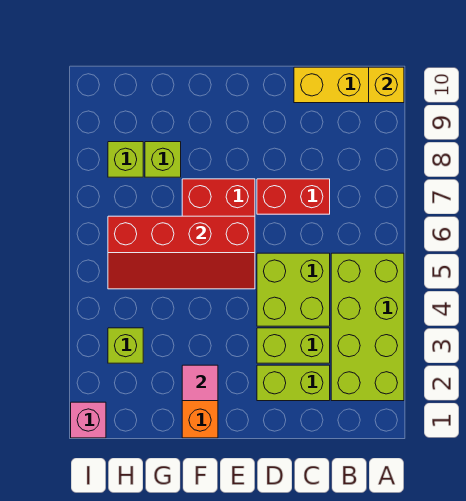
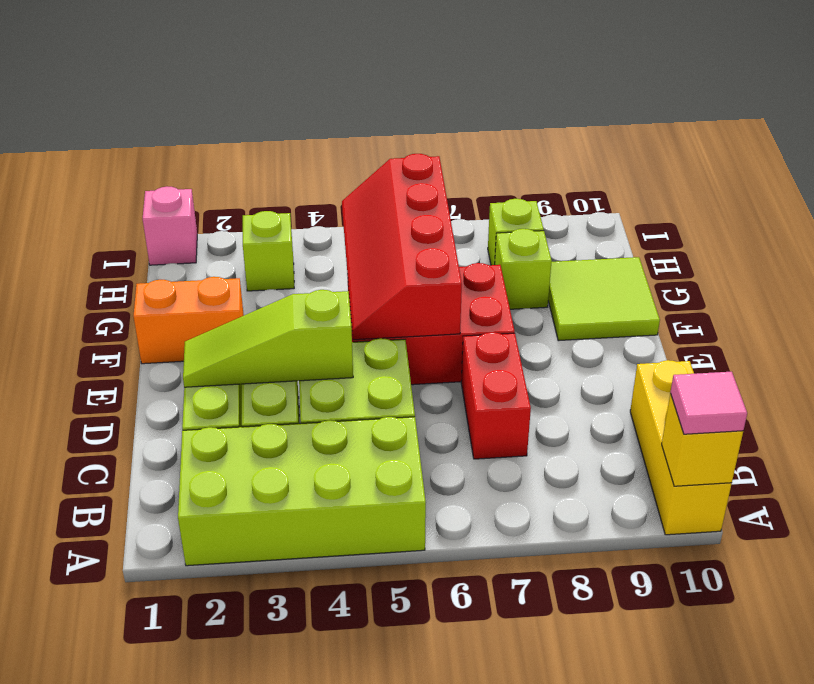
none -> lime 1x3 slope [183,290,353,387]
pink 1x1 tile [182,365,218,401] -> pink 1x1 tile moved to [670,372,747,434]
none -> lime 2x2 tile [548,257,660,341]

